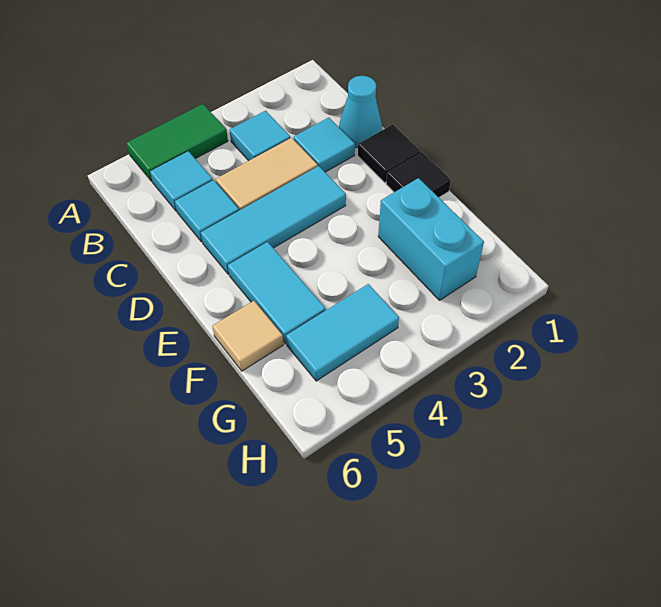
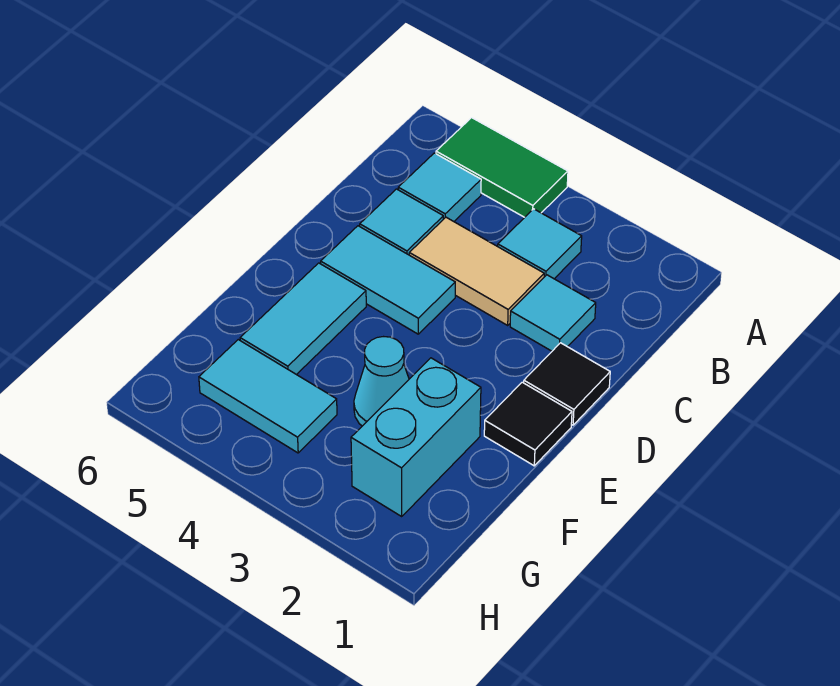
cyan 1x1 cone [339,76,382,148] -> cyan 1x1 cone moved to [354,337,409,426]
cyan 1x3 tile [201,166,346,274] -> cyan 1x2 tile [321,226,455,334]
tan 1x1 tile [212,301,283,371] -> none

